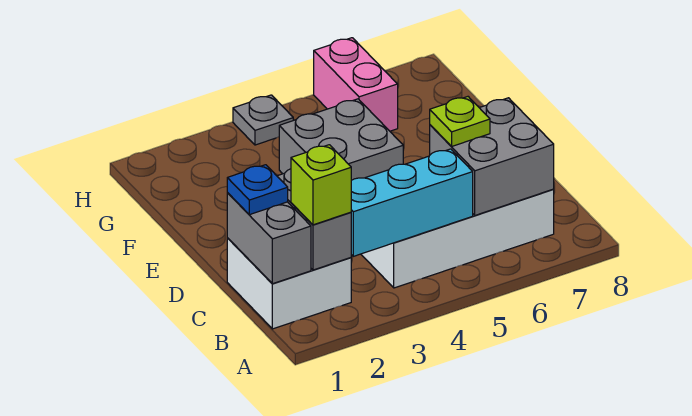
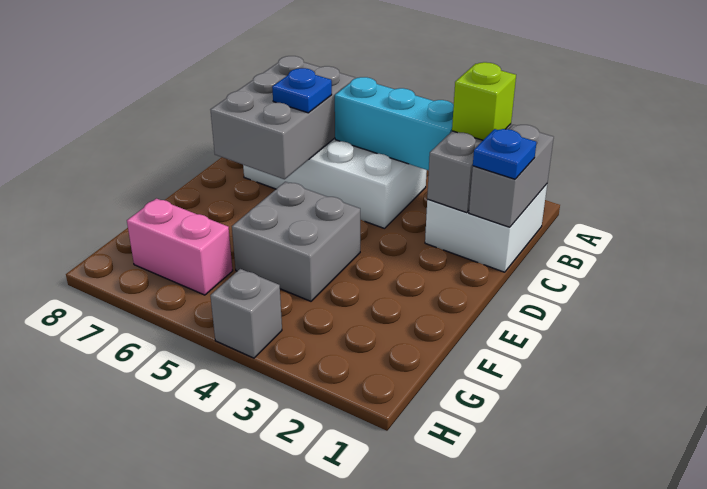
grey 2x2 brick [430,98,554,215] -> grey 2x3 brick [210,56,355,179]
lime 1x1 plate [430,97,490,147] -> blue 1x1 plate [272,68,332,113]
pink 1x2 brick [314,38,398,131] -> pink 1x2 brick turned to [127,199,233,295]
grey 1x1 plate [233,95,293,145] -> grey 1x1 brick [210,269,282,358]

